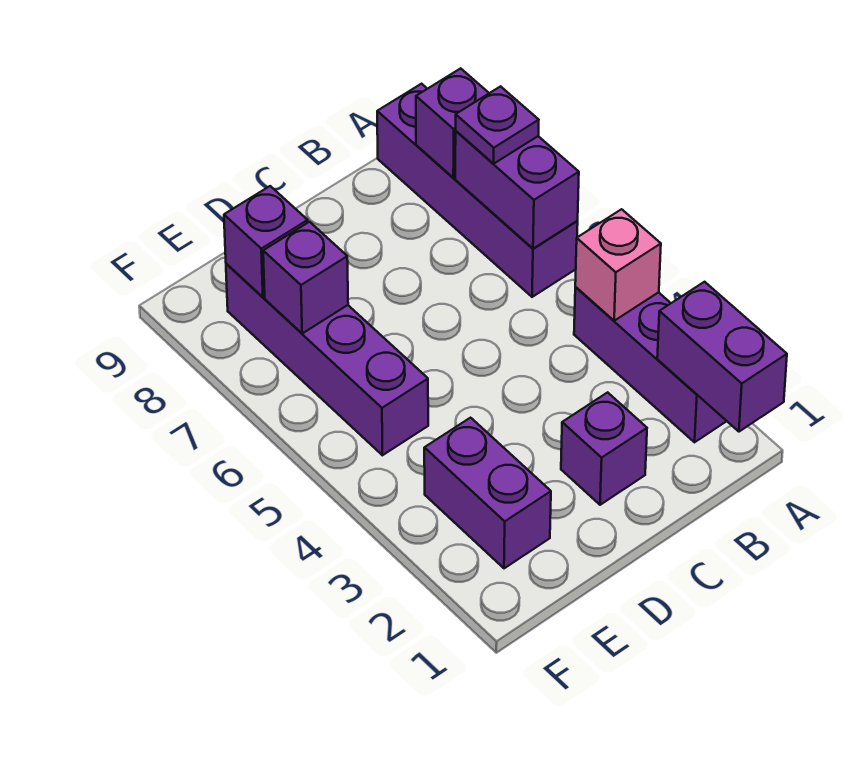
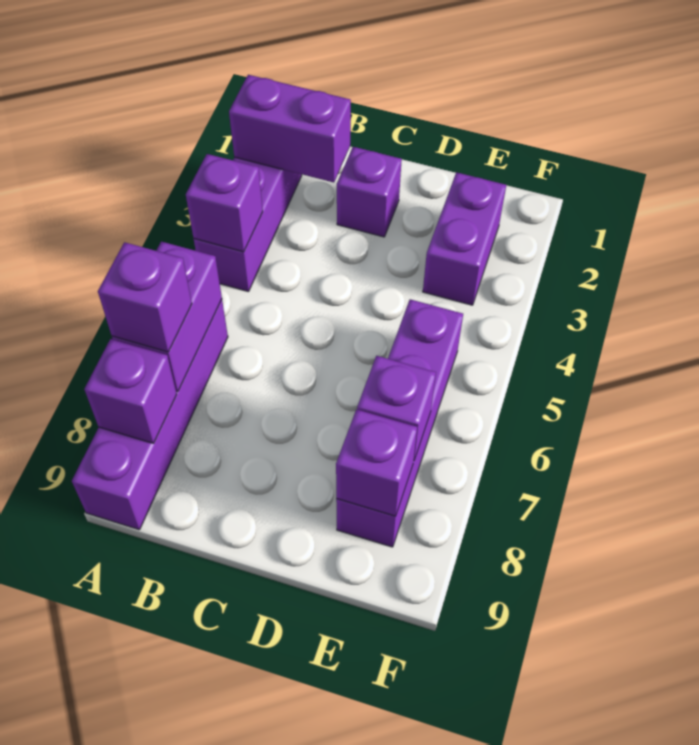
purple 1x2 brick [657,282,787,432] -> purple 1x2 brick turned to [229,75,351,182]
pink 1x1 brick [575,209,661,321] -> purple 1x1 brick [186,154,263,252]
purple 1x1 plate [456,86,539,164] -> purple 1x1 brick [98,242,192,352]

